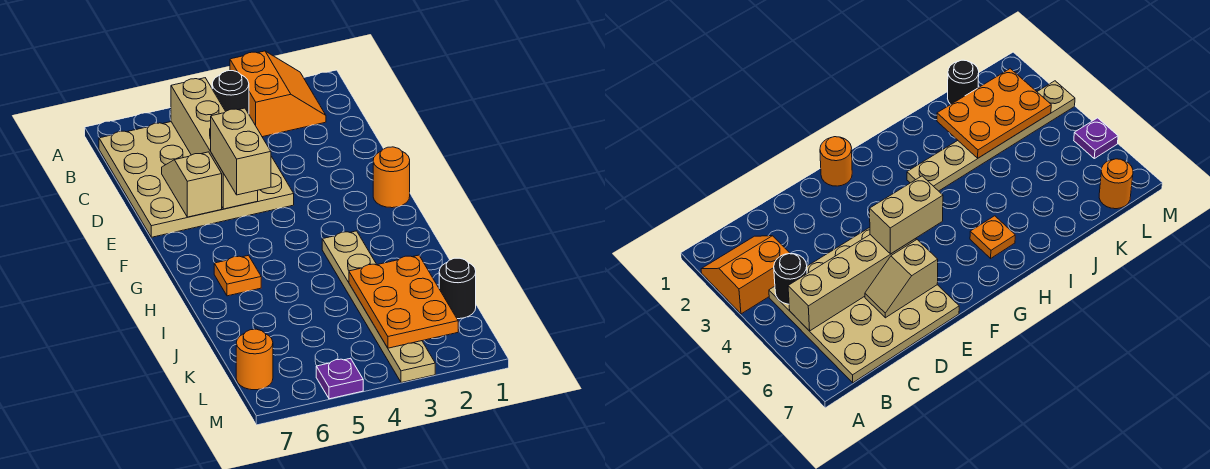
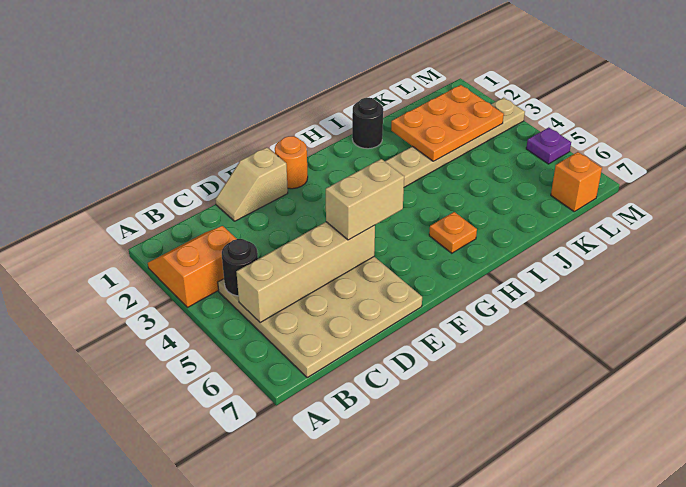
tan 1x2 slope [162,152,222,217] -> tan 1x2 slope moved to [215,147,288,221]
black 1x1 round brick [439,258,476,319] -> black 1x1 round brick moved to [352,98,383,149]
orange 1x1 round brick [236,329,273,390] -> orange 1x1 brick [551,152,602,212]

